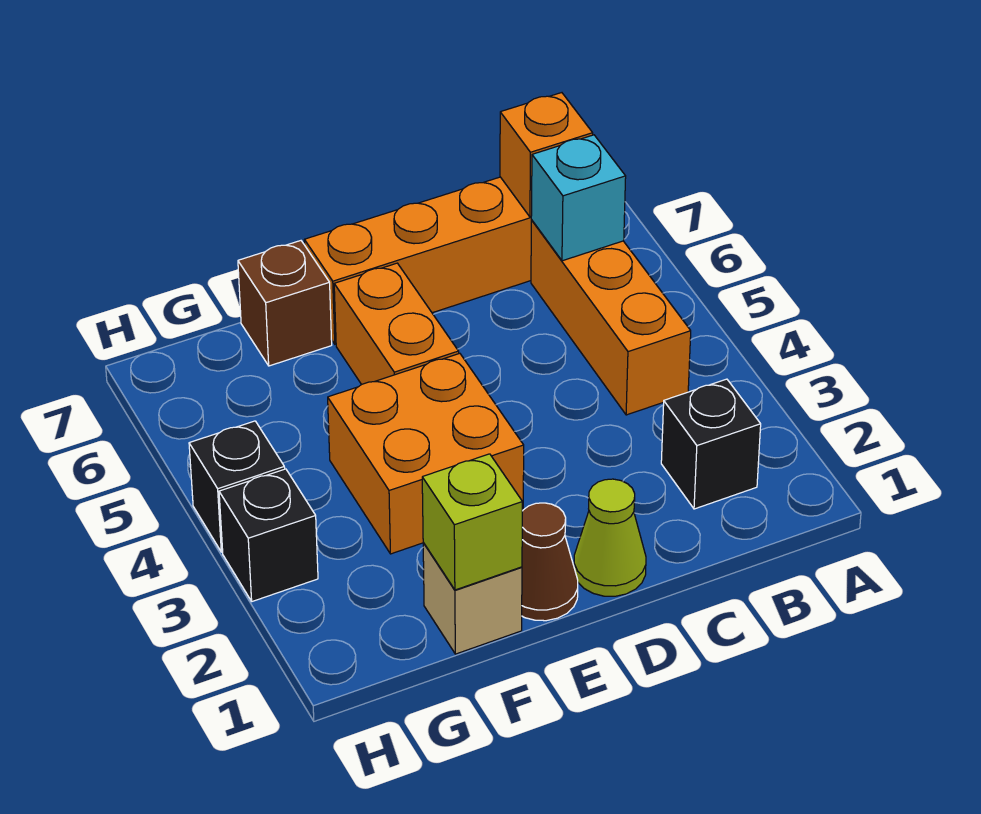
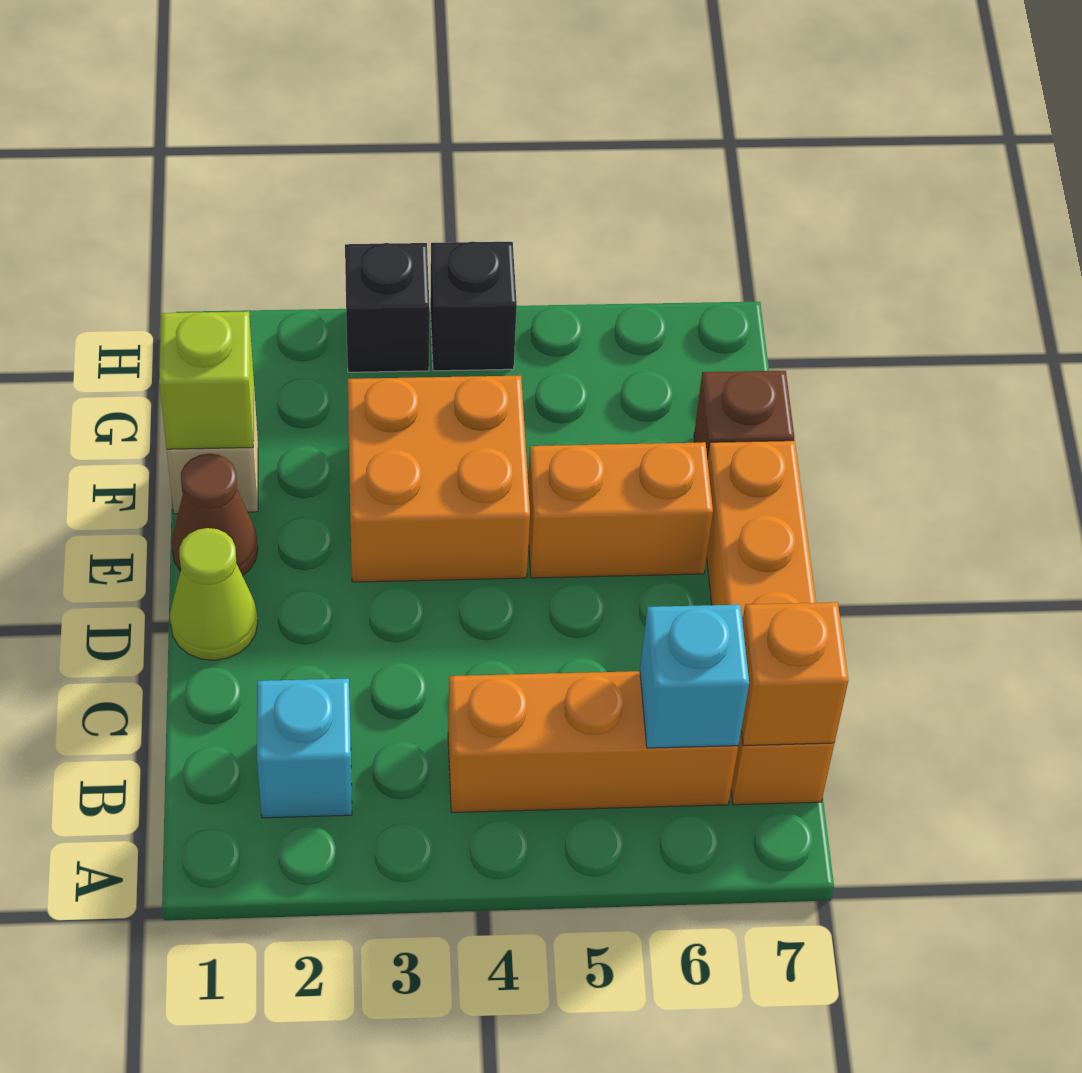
black 1x1 brick [661,379,761,509] -> cyan 1x1 brick [257,679,352,818]

